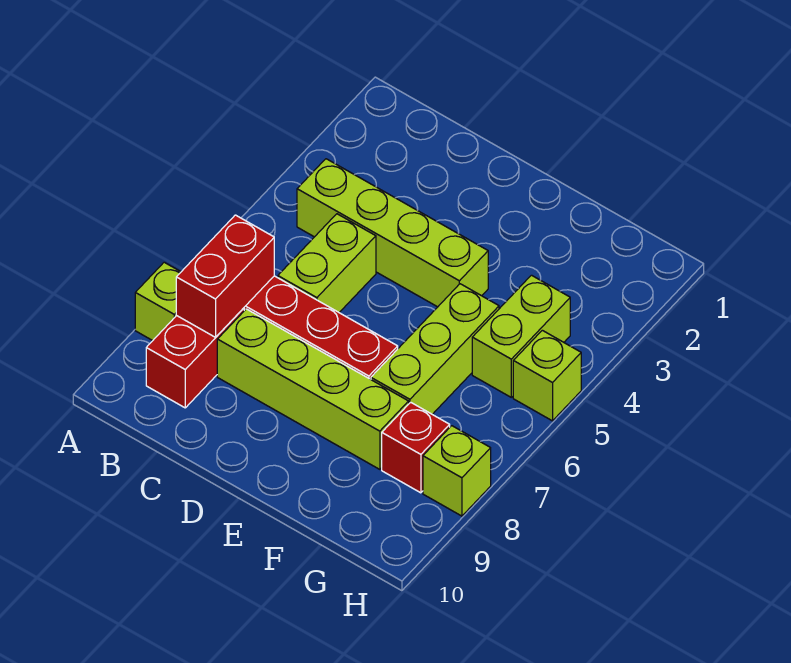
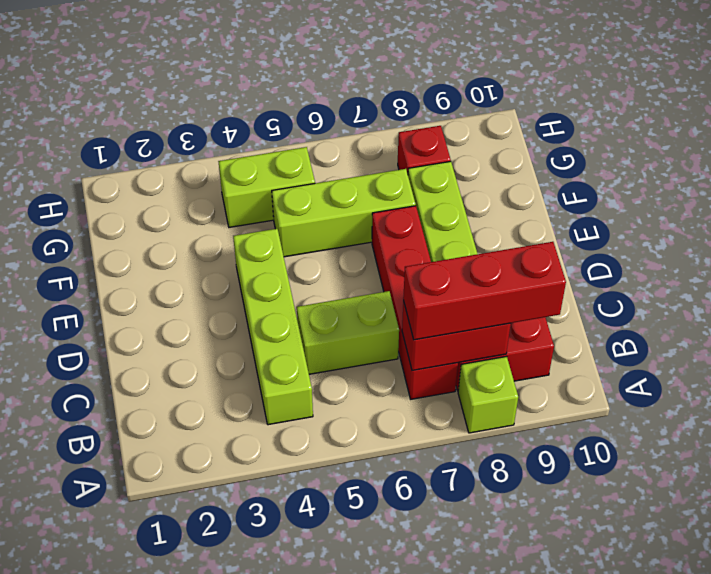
none -> red 1x3 brick [403,242,566,340]
lime 1x1 brick [513,330,581,421] -> none
lime 1x1 brick [423,426,491,516] -> none

